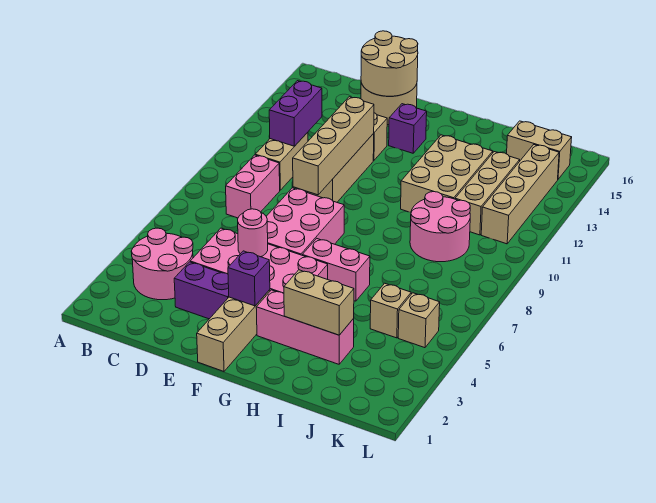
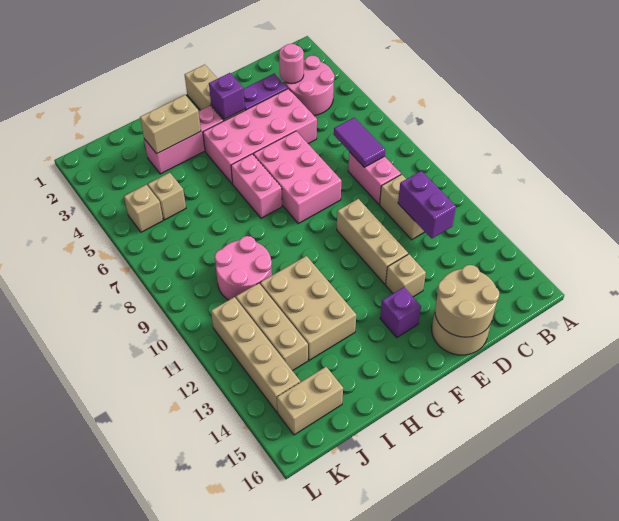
none -> purple 1x2 tile [334,118,385,167]
pink 1x1 round brick [238,209,268,257] -> pink 1x1 round brick moved to [279,44,304,84]
tan 1x4 brick [293,97,374,195] -> none
pink 1x2 brick [302,238,370,301] -> pink 1x2 brick turned to [231,154,282,218]

